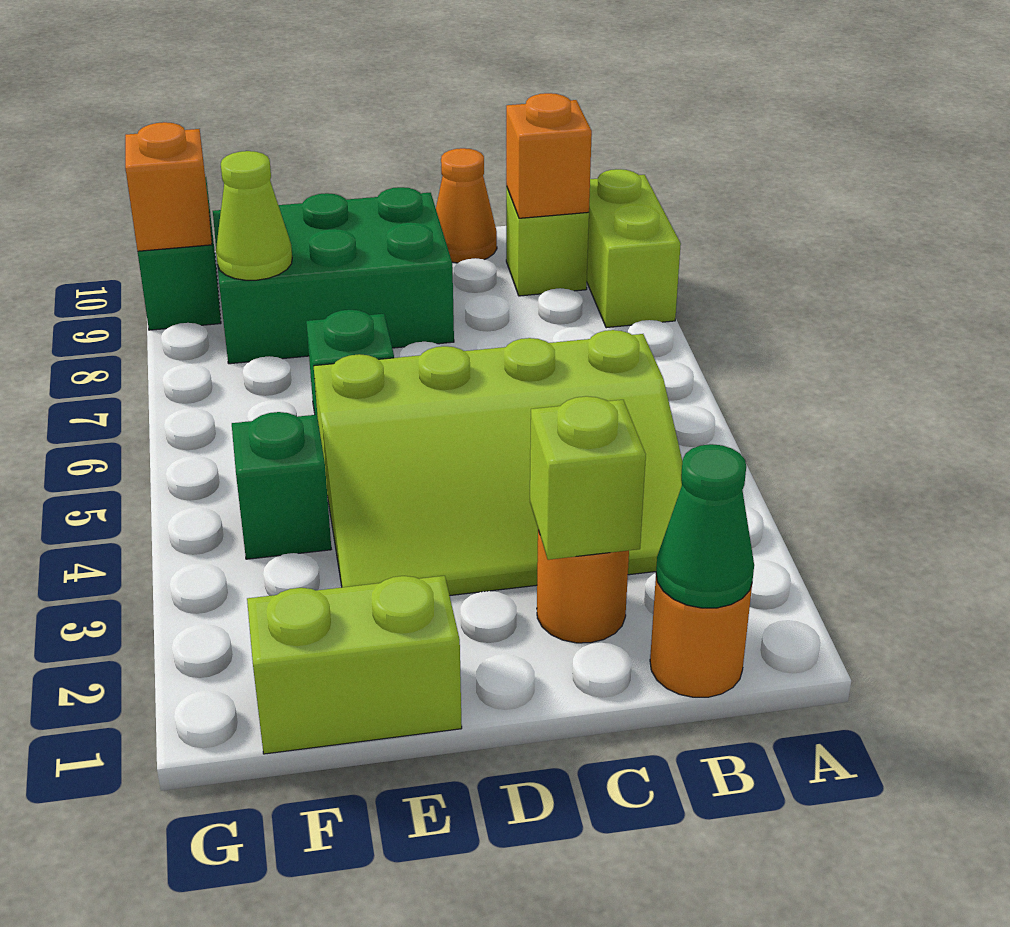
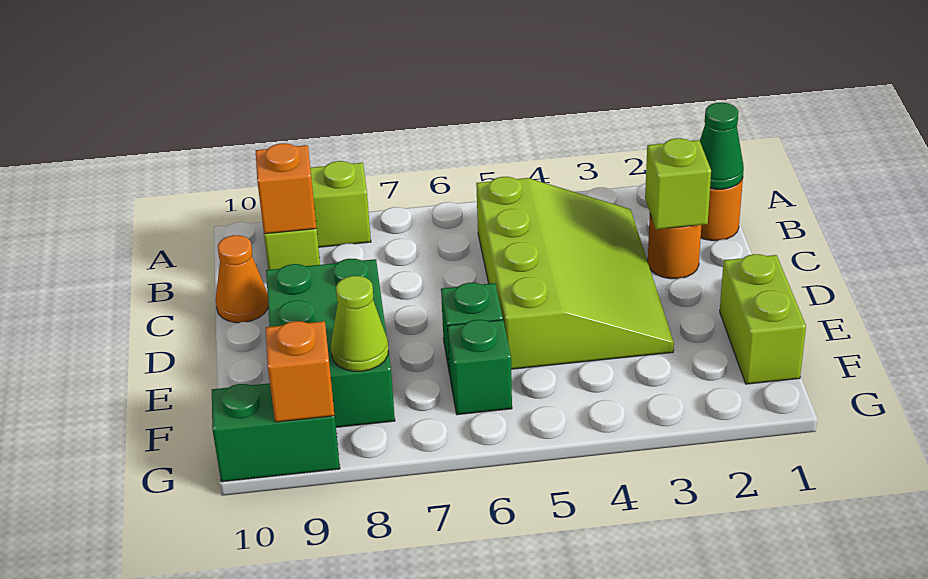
green 1x1 brick [232,412,331,559] -> green 1x1 brick moved to [448,320,512,415]

